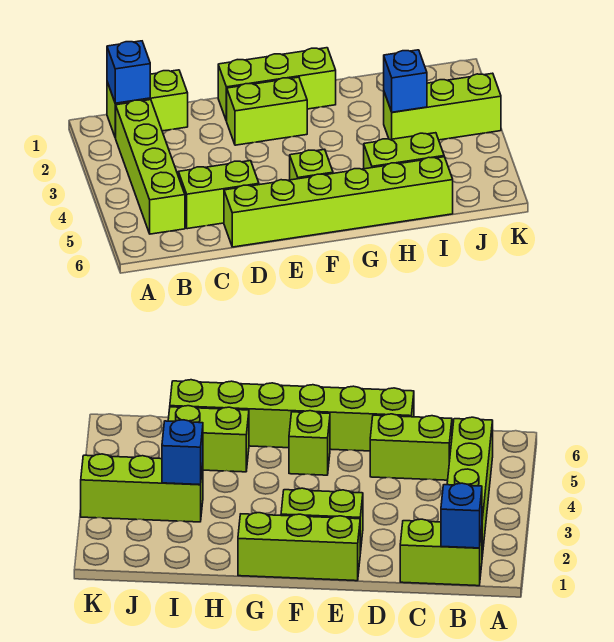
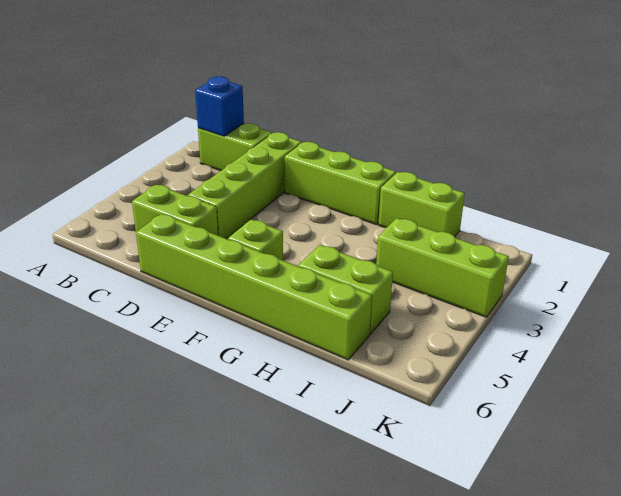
lime 1x4 brick [116,100,185,234] -> lime 1x4 brick moved to [188,132,302,239]
lime 1x2 brick [227,77,307,145] -> lime 1x2 brick moved to [378,172,465,236]
blue 1x1 brick [384,50,427,112] -> none

